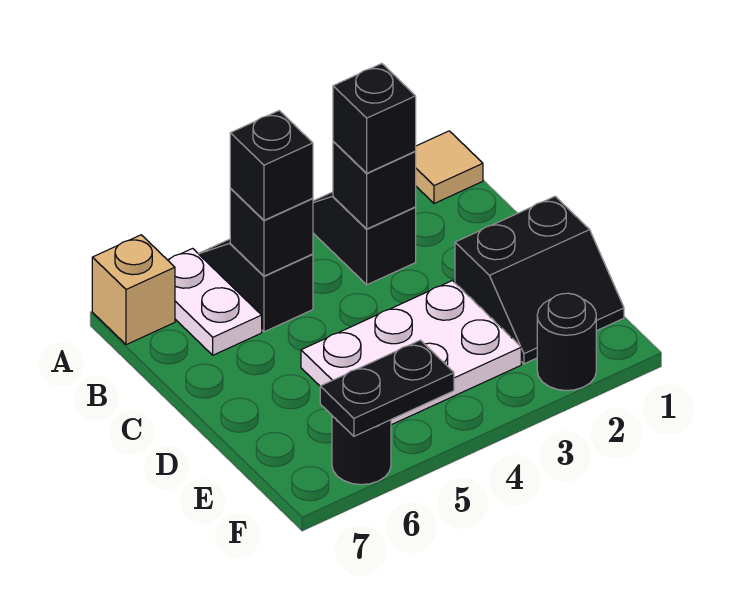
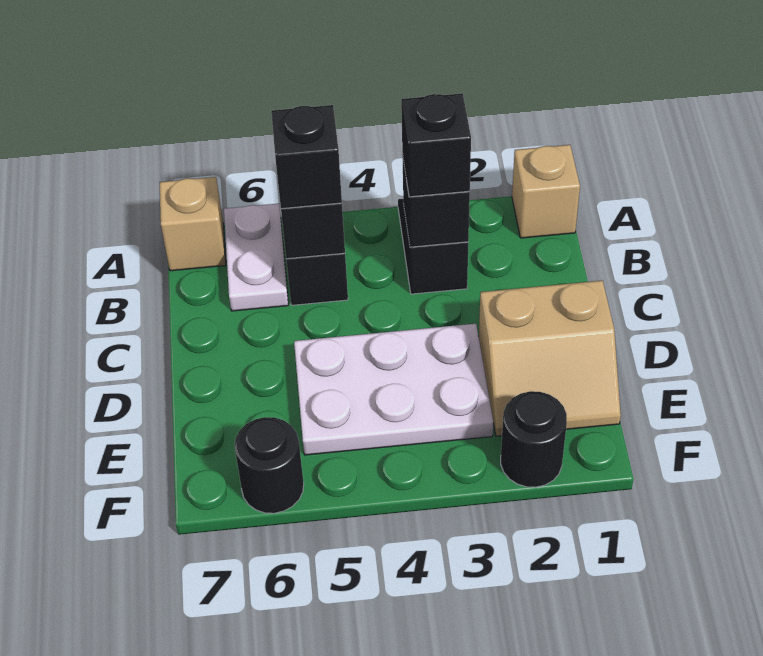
tan 1x1 tile [415,131,483,204] -> tan 1x1 brick [512,145,580,238]
black 2x2 slope [455,196,624,364] -> tan 2x2 slope [479,280,621,436]
black 1x2 plate [320,340,454,436] -> none

